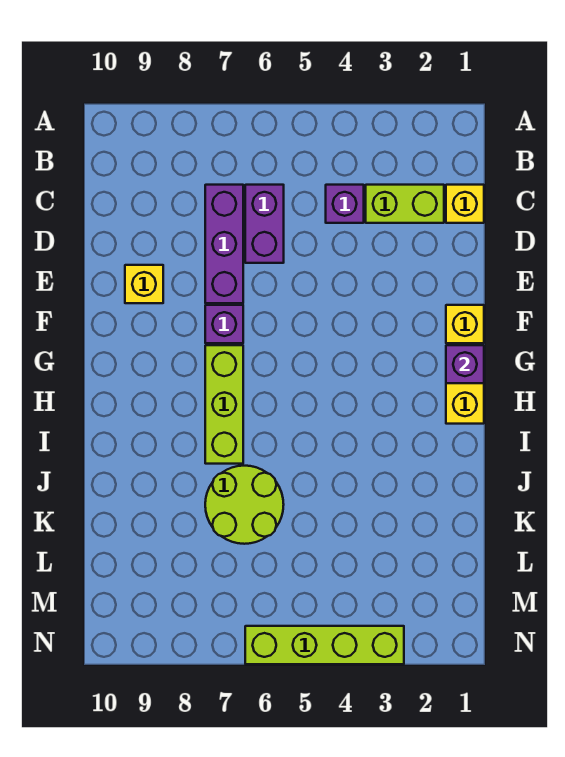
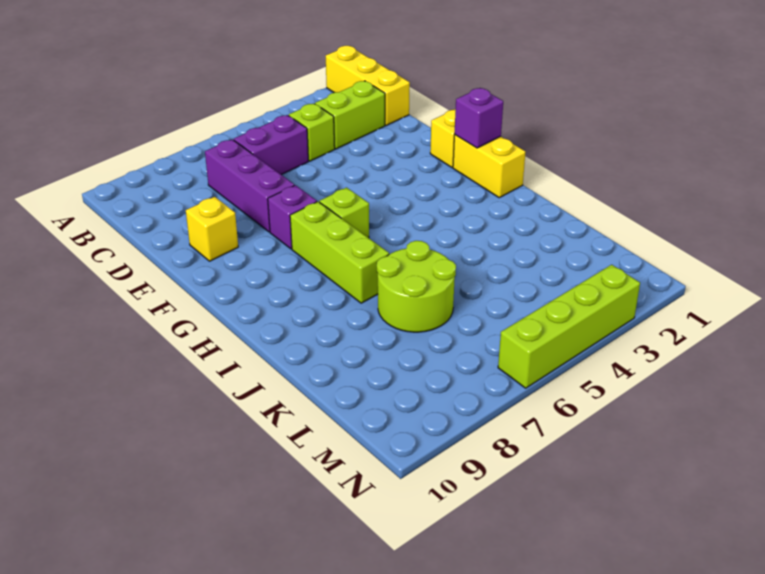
yellow 1x1 brick [446,185,484,223] -> yellow 1x3 brick [326,46,410,126]
purple 1x1 brick [326,185,364,223] -> lime 1x1 brick [289,103,335,161]
purple 1x2 brick [245,185,284,263] -> purple 1x2 brick turned to [234,115,308,175]
none -> lime 1x1 brick [319,188,369,238]

